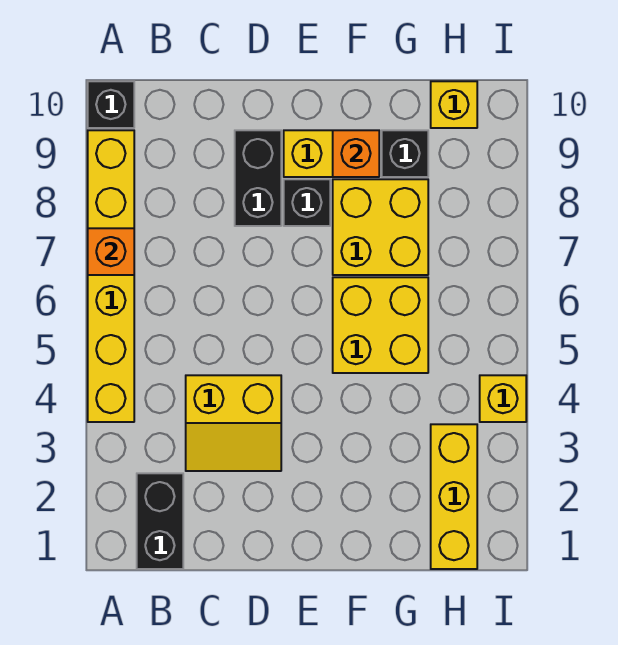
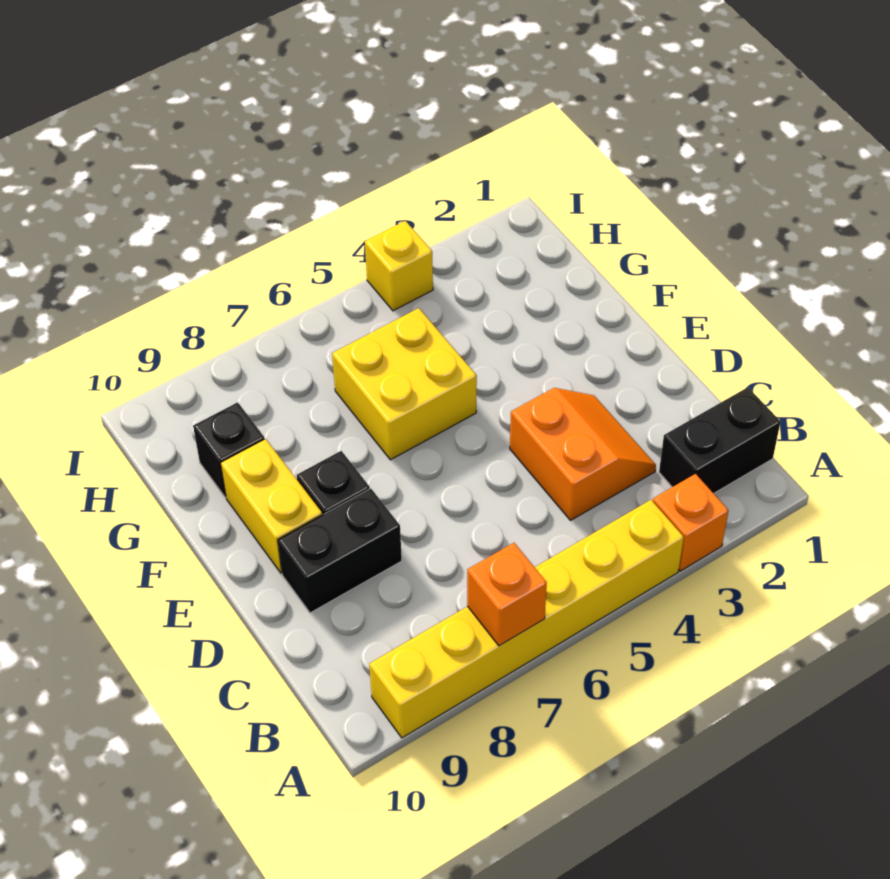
black 1x1 brick [88,81,134,128] -> none
yellow 2x2 slope [186,375,281,471] -> orange 2x2 slope [510,388,656,520]
yellow 2x2 brick [333,179,428,275] -> none
orange 1x1 brick [333,130,379,177] -> orange 1x1 brick moved to [653,474,729,571]
yellow 1x3 brick [431,424,477,569] -> none
yellow 1x1 brick [431,81,477,128] -> none

